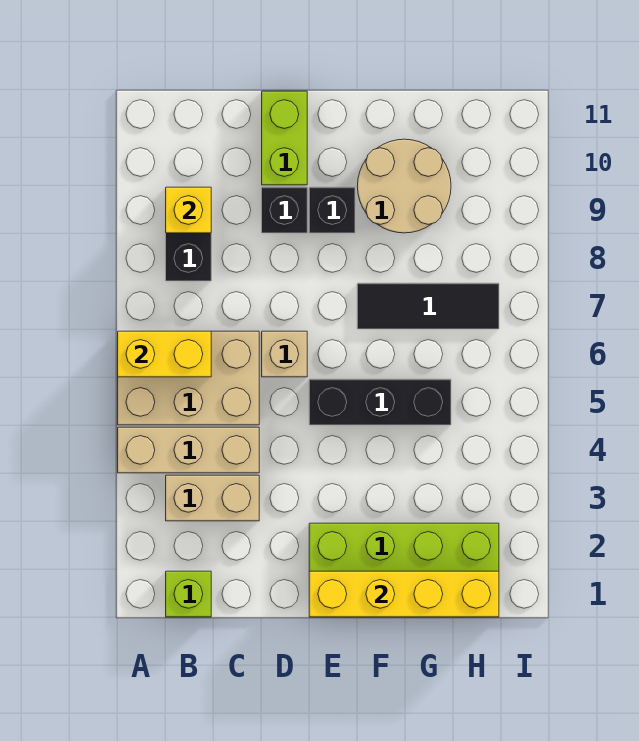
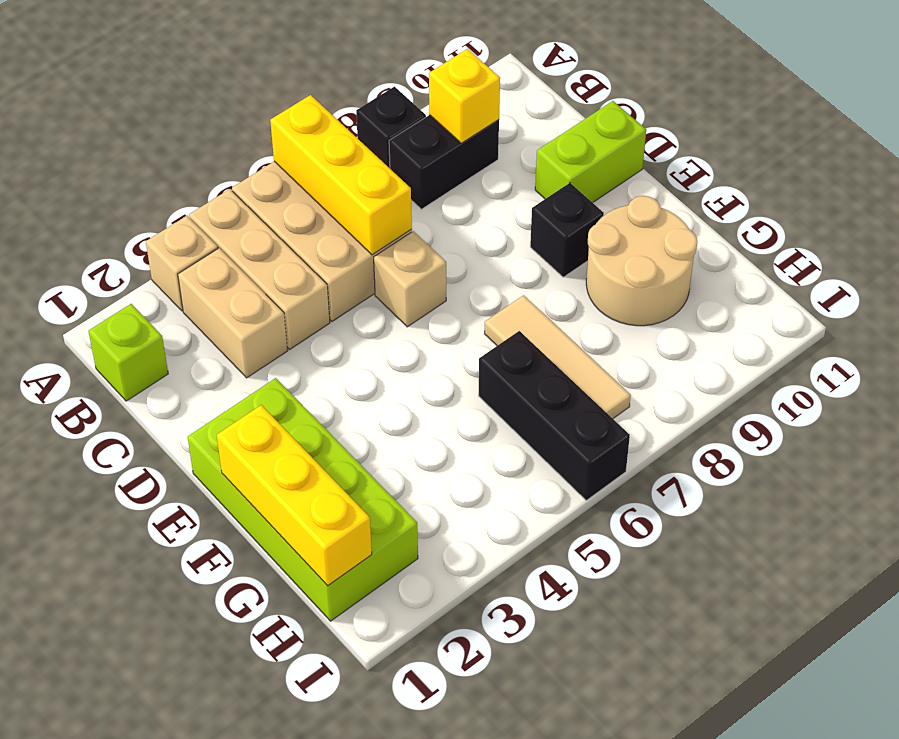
none -> tan 1x1 brick [146,216,218,311]
yellow 1x2 brick [118,331,211,377] -> yellow 1x3 brick [270,95,412,255]
black 1x1 brick [262,187,307,233] -> black 1x1 brick moved to [356,87,426,168]
yellow 1x4 brick [309,571,499,617] -> yellow 1x3 brick [217,405,372,586]
black 1x3 brick [309,379,451,425] -> black 1x3 brick moved to [479,331,630,500]
black 1x3 tile [357,283,499,329] -> tan 1x3 tile [485,295,631,418]

